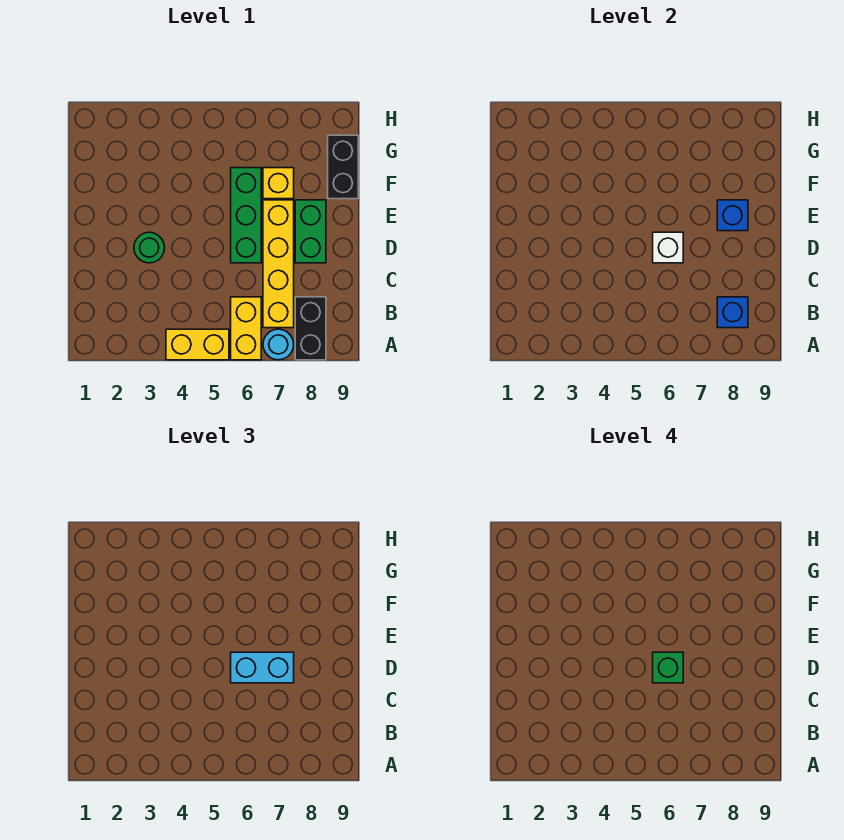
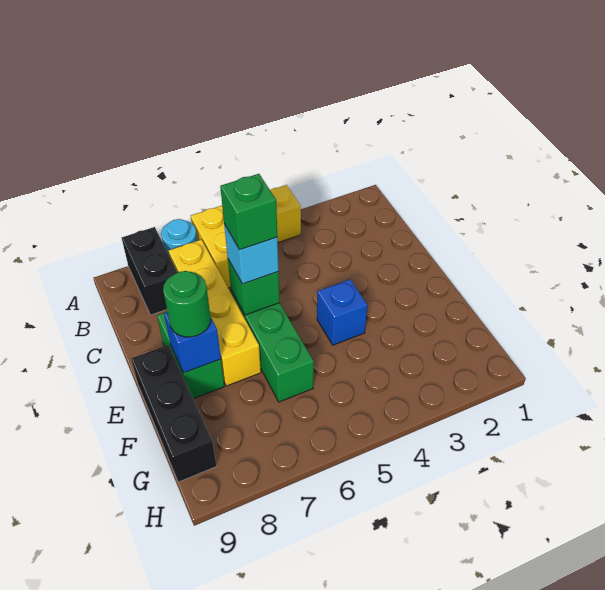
blue 1x1 brick [717,297,748,328] -> blue 1x1 brick moved to [317,279,367,345]
green 1x1 round brick [134,232,165,263] -> green 1x1 round brick moved to [163,271,211,337]
white 1x1 brick [653,232,683,263] -> green 1x1 brick [228,259,280,315]
cyan 1x2 brick [231,652,294,683] -> cyan 1x1 brick [224,224,279,284]
yellow 1x1 brick [263,168,294,199] -> none
black 1x2 brick [328,135,358,199] -> black 1x3 brick [131,345,216,482]

